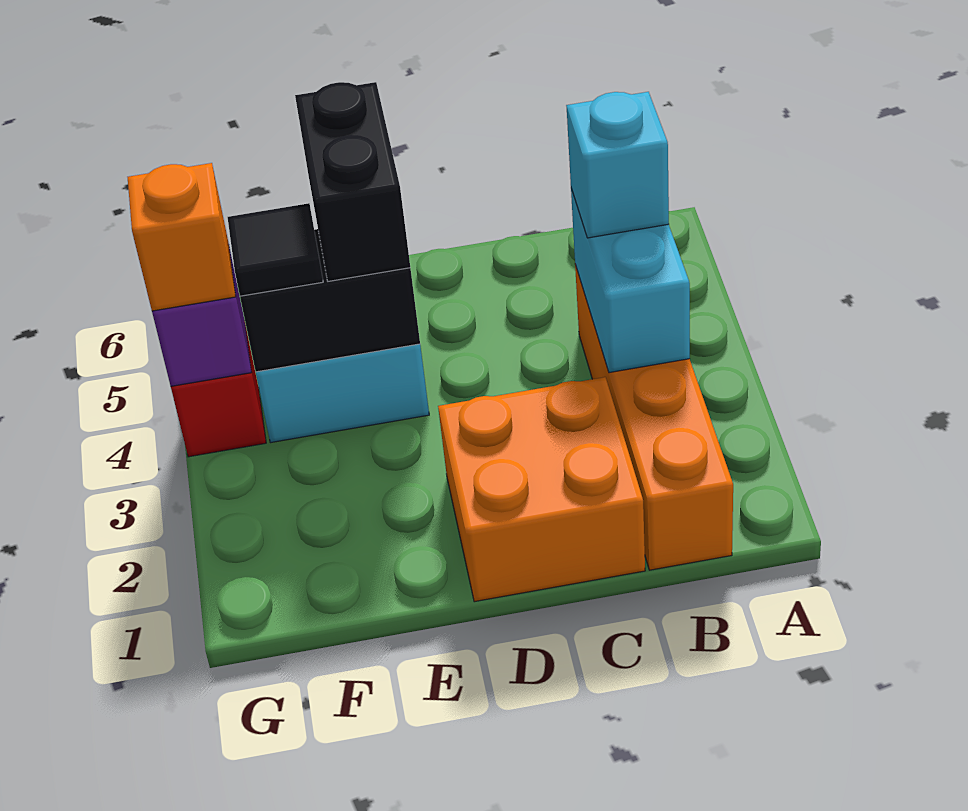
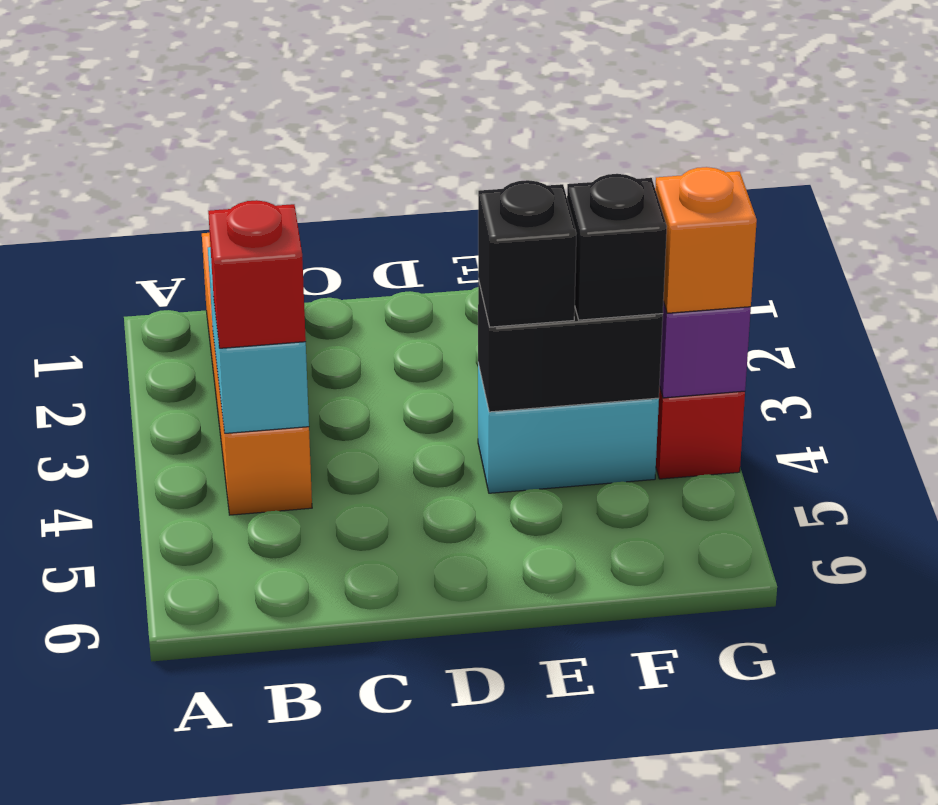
cyan 1x1 brick [566,92,669,238] -> red 1x1 brick [208,200,306,348]
orange 2x2 brick [438,377,645,602] -> none
black 1x2 brick [295,82,410,281] -> black 1x1 brick [478,180,576,327]
black 1x1 tile [228,203,323,296] -> black 1x1 brick [567,174,667,320]

